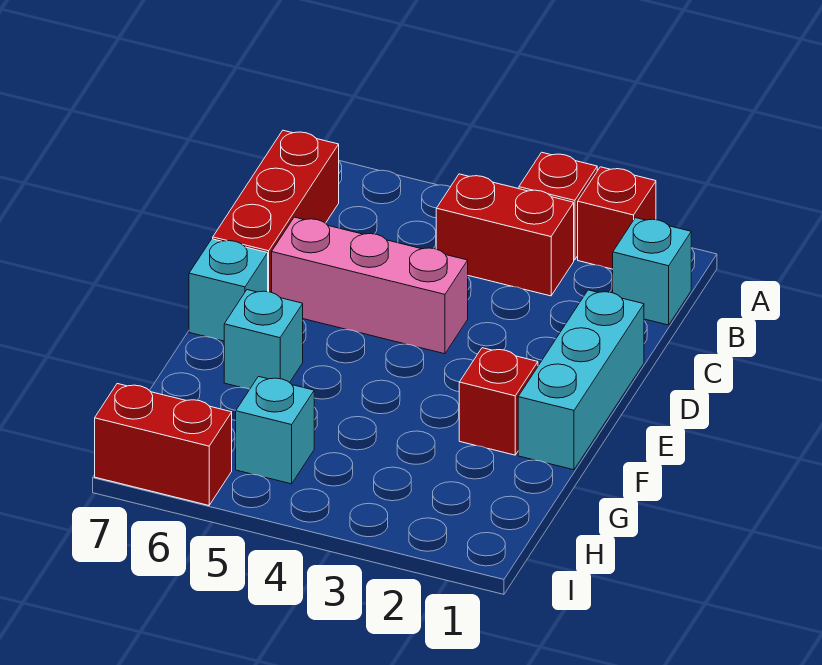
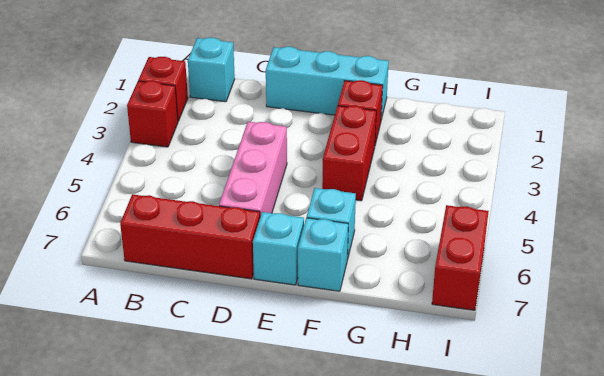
red 1x2 brick [436,174,574,296] -> red 1x2 brick moved to [322,106,376,201]
cyan 1x1 brick [236,377,314,484] -> cyan 1x1 brick moved to [298,218,348,291]

